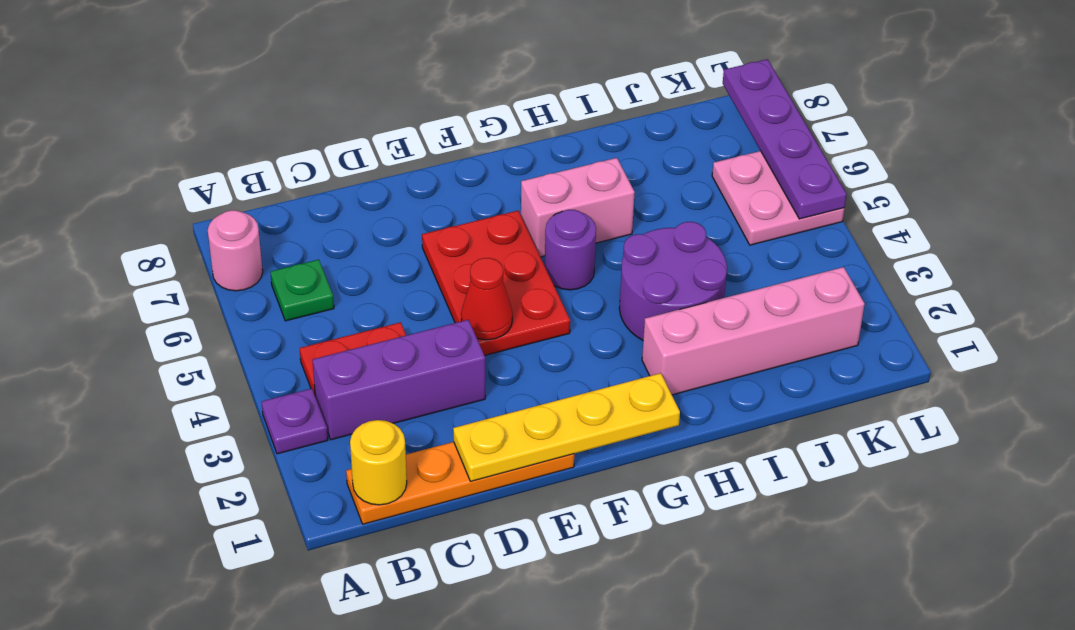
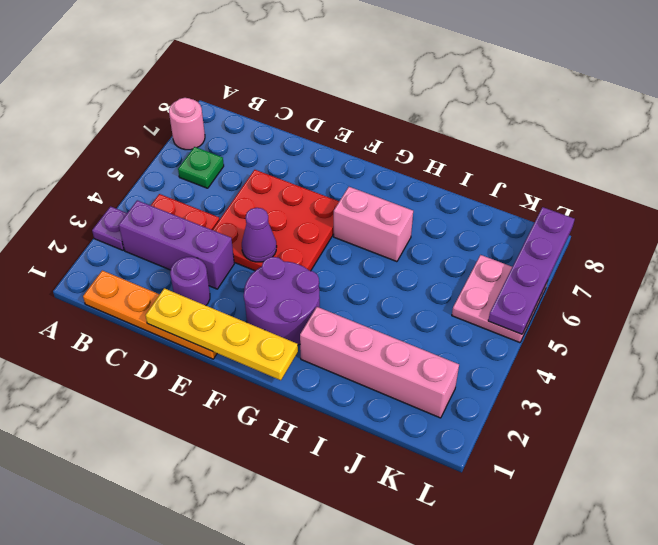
yellow 1x1 round brick [350,420,407,505] -> none
red 2x3 plate [422,211,570,355] -> red 3x3 plate [213,170,339,271]
red 1x1 cone [461,258,513,340] -> purple 1x1 cone [242,208,277,262]
purple 1x1 round brick [545,210,596,290] -> purple 1x1 round brick moved to [170,257,210,305]
purple 2x2 round brick [619,222,727,340] -> purple 2x2 round brick moved to [244,257,320,345]

